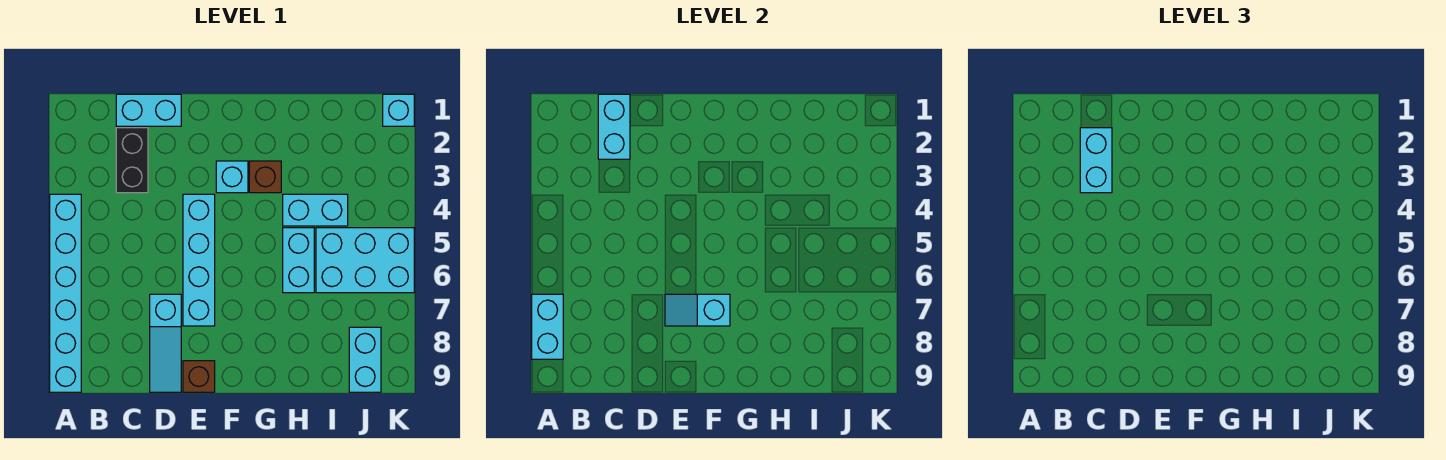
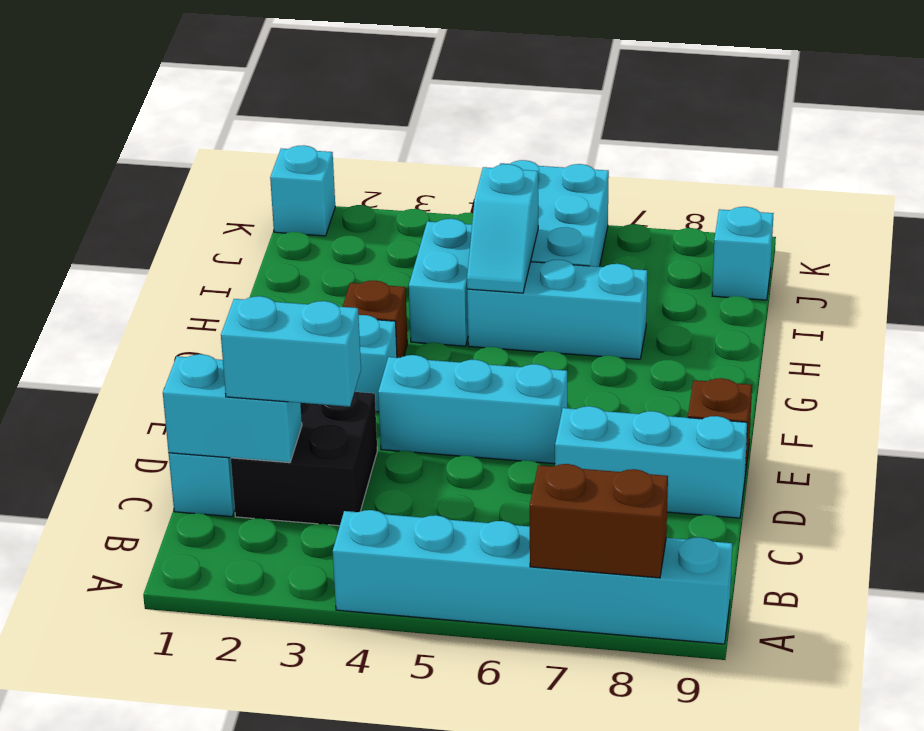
cyan 1x2 brick [532,294,563,359] -> brown 1x2 brick [530,464,668,578]
black 1x2 brick [116,128,148,193] -> black 2x2 brick [231,392,377,526]
cyan 1x3 slope [150,294,181,392] -> cyan 1x3 brick [555,406,748,518]
cyan 1x4 brick [183,194,215,326] -> cyan 1x3 brick [378,355,567,464]
cyan 1x2 slope [665,294,730,326] -> cyan 1x2 slope moved to [467,164,538,293]
cyan 1x2 brick [283,228,314,293] -> cyan 1x3 brick [467,260,647,359]
cyan 1x2 brick [349,327,381,392] -> cyan 1x1 brick [712,207,774,300]

